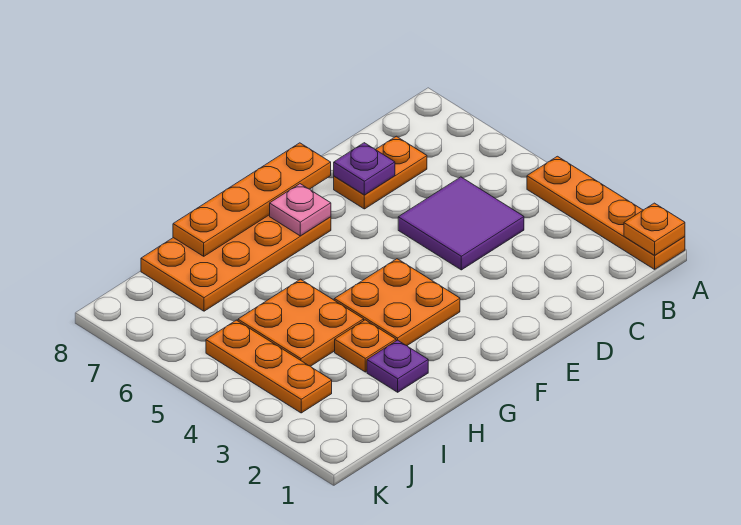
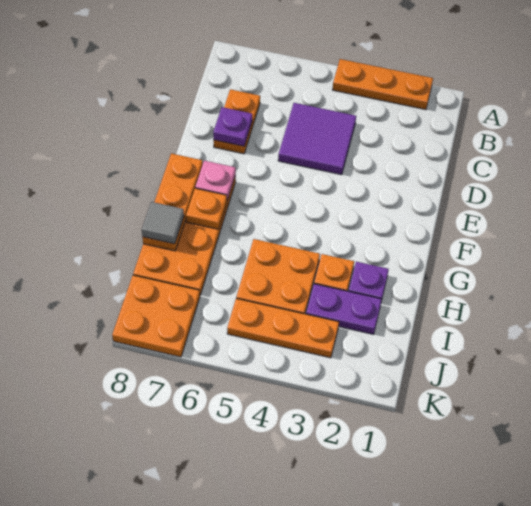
orange 1x4 plate [527,156,685,269] -> orange 1x3 plate [333,59,433,110]
orange 1x1 plate [624,203,685,255] -> orange 1x1 plate moved to [186,188,227,229]
orange 1x4 plate [173,143,331,256] -> orange 1x3 plate [142,153,203,251]
orange 2x2 plate [334,259,460,346] -> orange 2x2 plate moved to [112,275,200,357]
none -> grey 1x1 tile [142,202,184,244]
none -> purple 1x2 plate [306,284,382,334]

